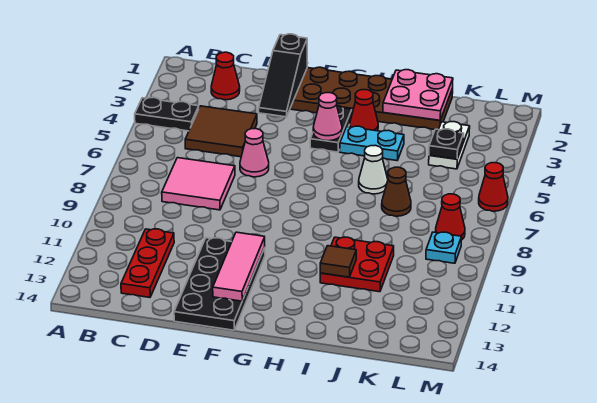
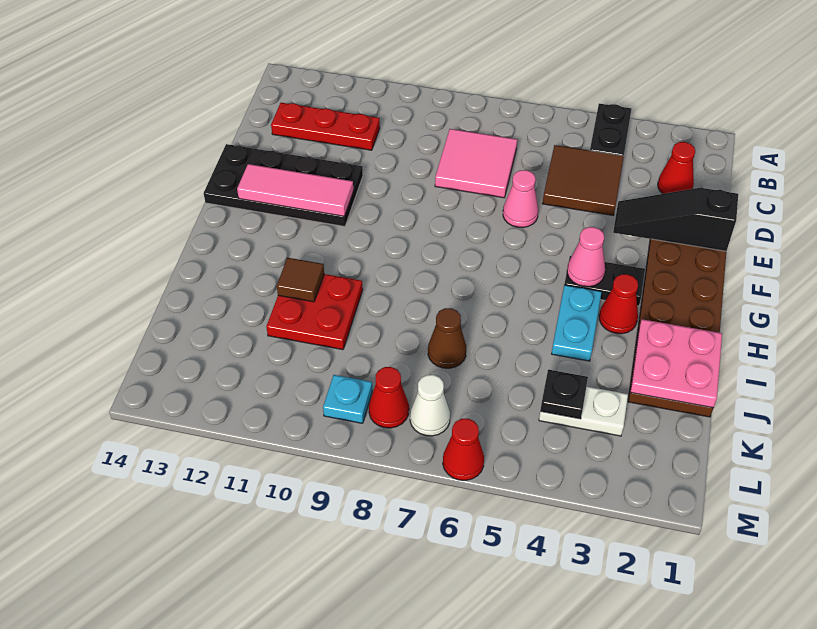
white 1x1 cone [359,145,388,194] -> white 1x1 cone moved to [410,375,450,436]

